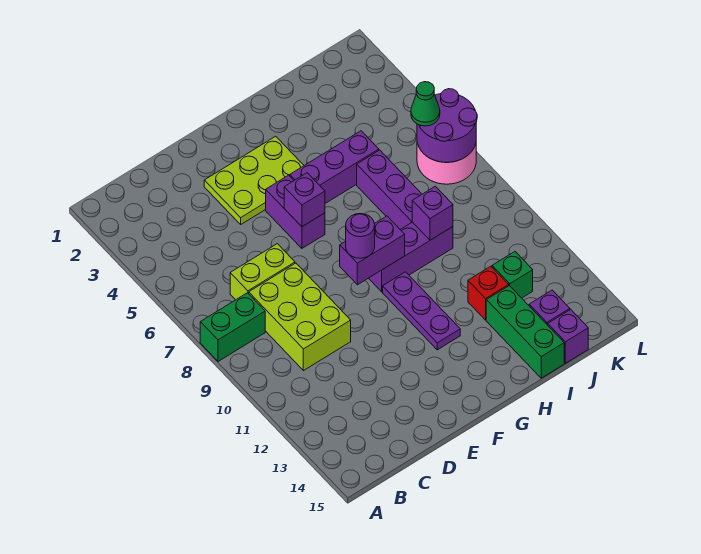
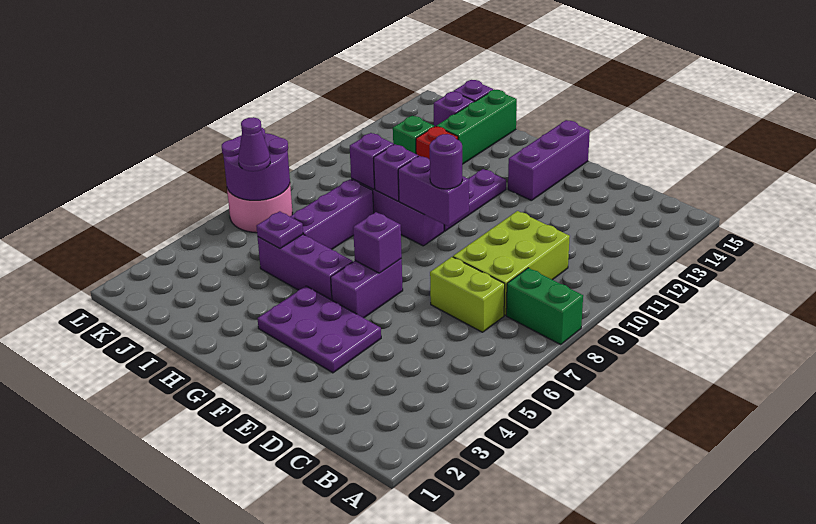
lime 2x3 plate [204,136,304,224] -> purple 2x3 plate [257,286,381,373]
none -> purple 1x3 brick [508,120,590,201]
none -> purple 1x1 brick [374,144,418,201]
none -> purple 1x1 plate [256,211,303,249]
green 1x1 cone [411,82,440,126] -> purple 1x1 cone [238,117,270,171]

